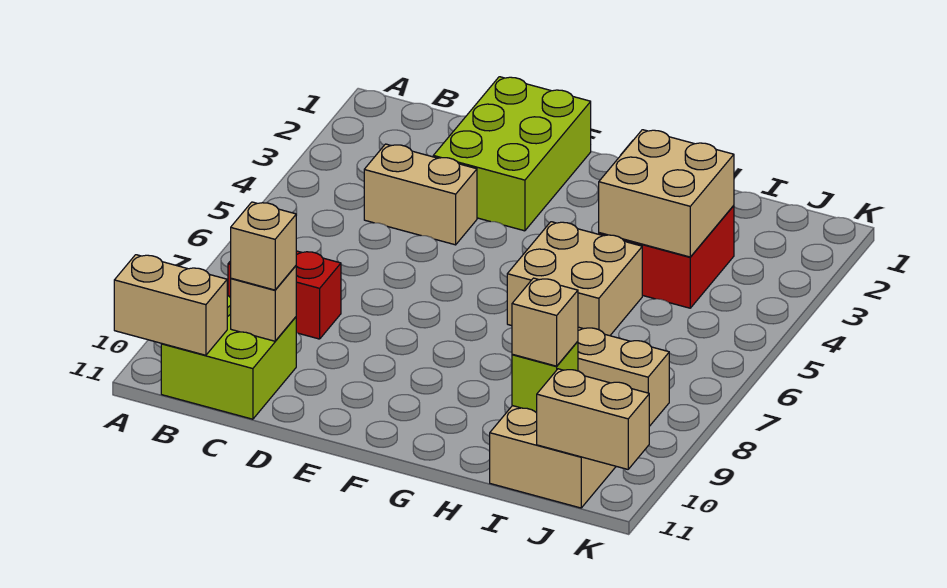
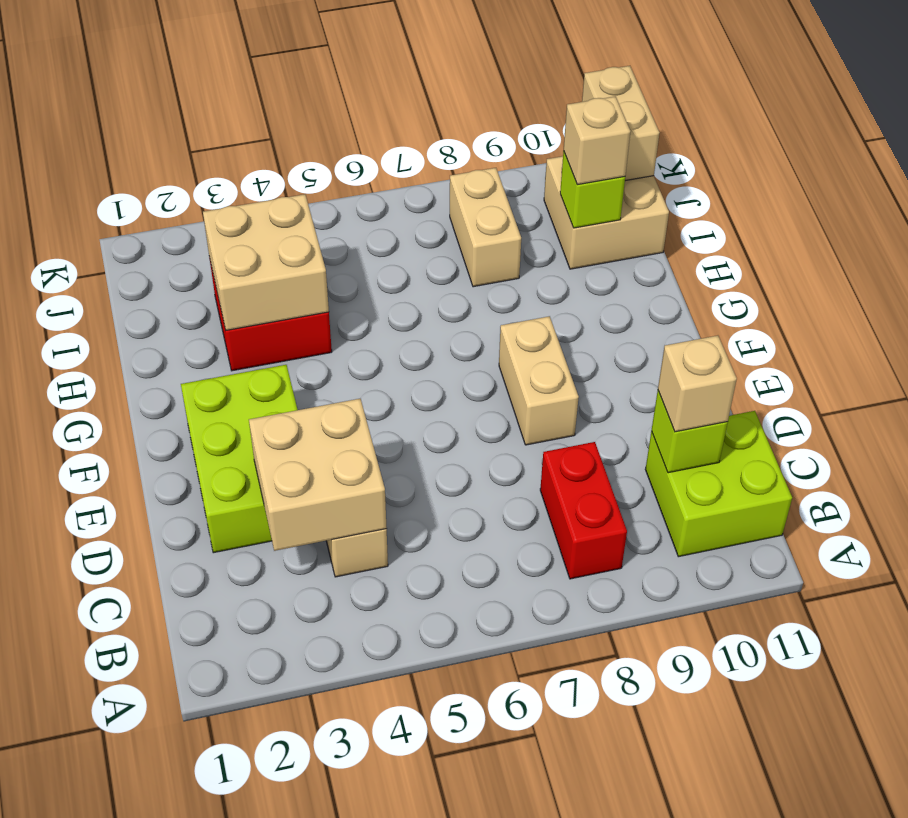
tan 1x2 brick [114,255,227,355] -> tan 1x2 brick moved to [499,316,579,445]
tan 1x1 brick [231,266,296,341] -> lime 1x1 brick [651,391,728,473]
lime 2x3 brick [433,77,591,231] -> lime 2x3 brick turned to [181,365,298,553]
tan 2x2 brick [507,222,642,336] -> tan 2x2 brick moved to [249,399,387,551]

